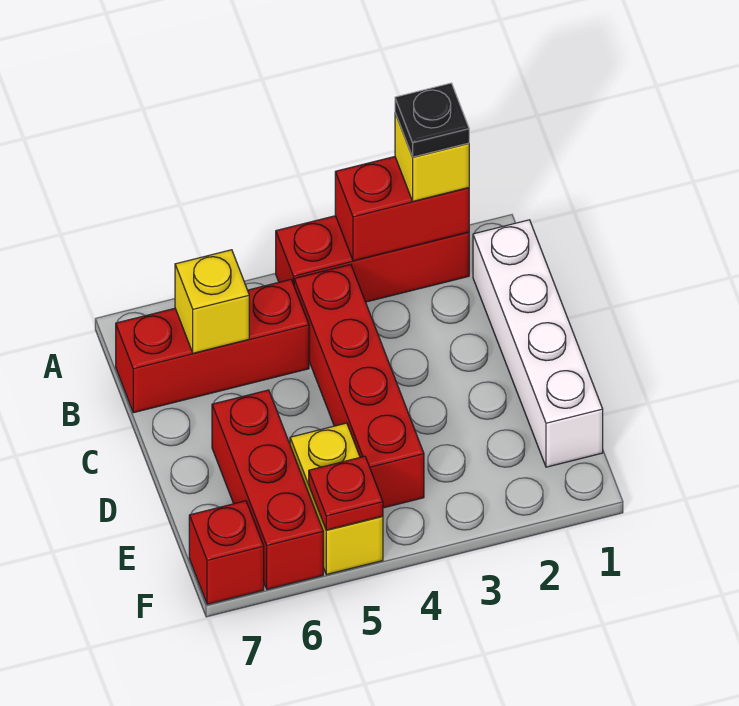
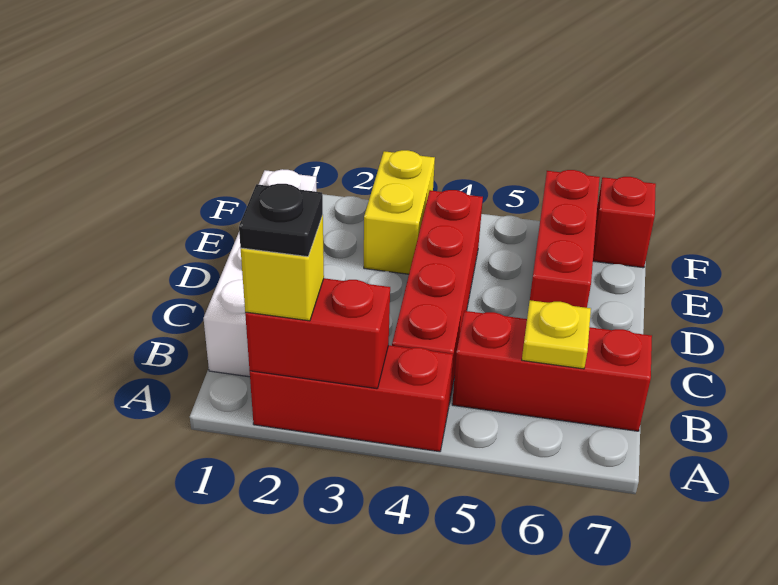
yellow 1x1 brick [175,250,249,353] -> yellow 1x1 plate [522,300,591,369]
yellow 1x2 brick [290,423,383,575] -> yellow 1x2 brick moved to [364,150,435,274]
red 1x1 plate [309,456,383,530] -> none

